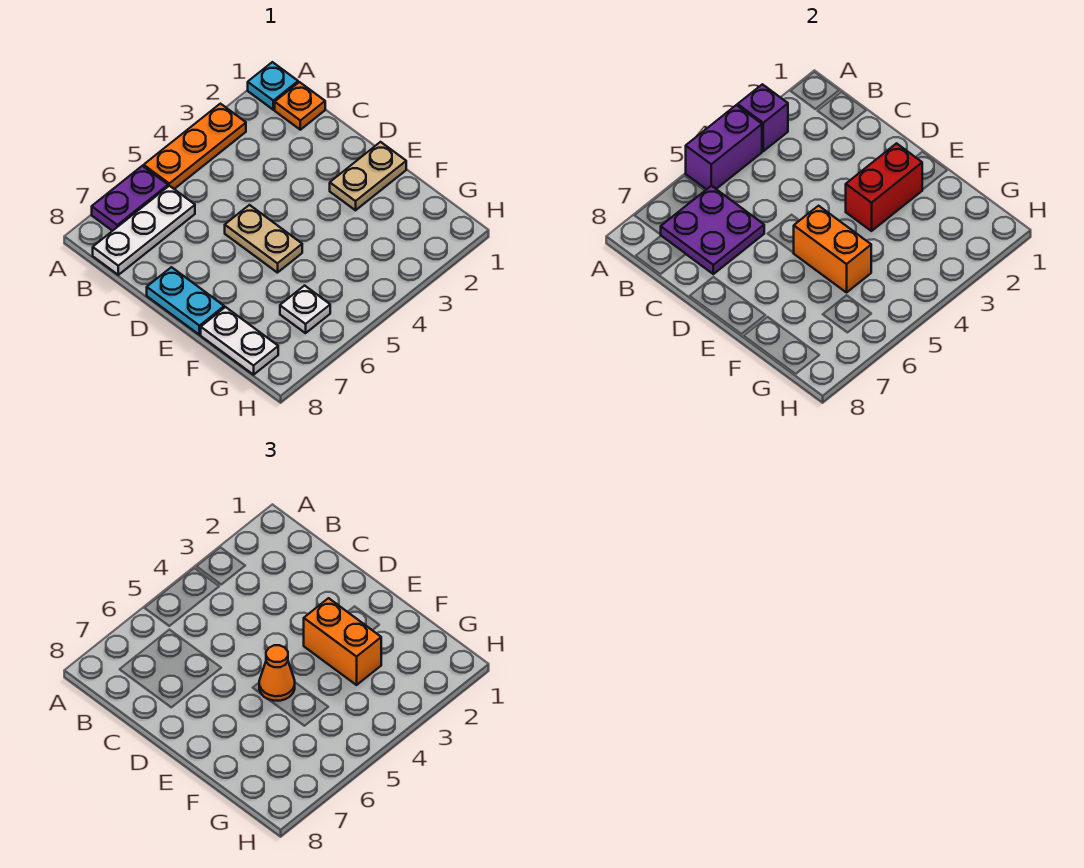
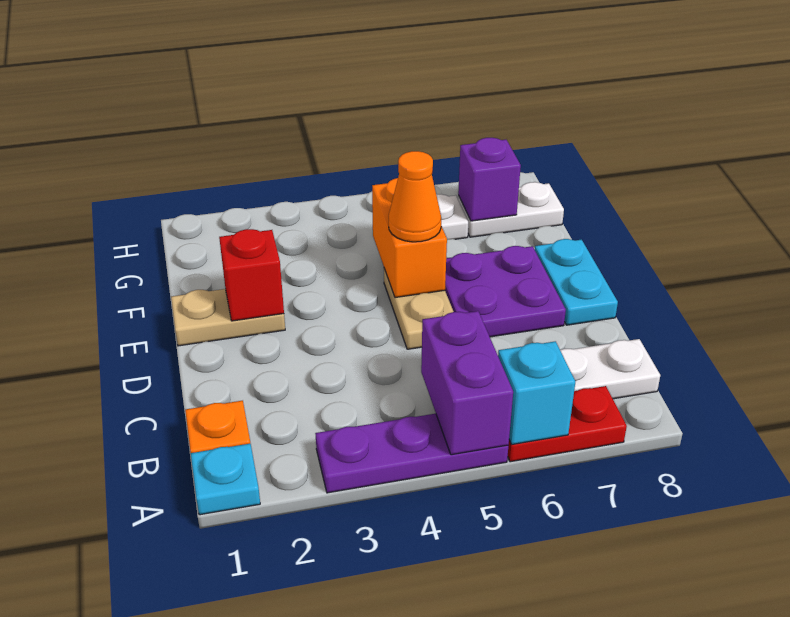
orange 1x3 plate [144,104,246,189] -> purple 1x3 plate [315,414,508,493]
purple 1x1 brick [738,84,788,151] -> purple 1x1 brick moved to [458,138,521,221]
purple 1x2 brick [686,105,762,189] -> purple 1x2 brick turned to [421,311,513,455]
purple 1x2 plate [92,166,168,231] -> red 1x2 plate [508,386,627,462]
none -> cyan 1x1 brick [498,341,576,445]
purple 2x2 plate [661,186,764,274] -> purple 2x2 plate moved to [445,246,566,337]
red 1x2 brick [846,143,922,231] -> red 1x1 brick [219,229,284,321]
orange 1x2 brick [304,598,381,685] -> none
white 1x2 plate [201,307,278,375] -> white 1x2 plate turned to [458,182,564,237]

